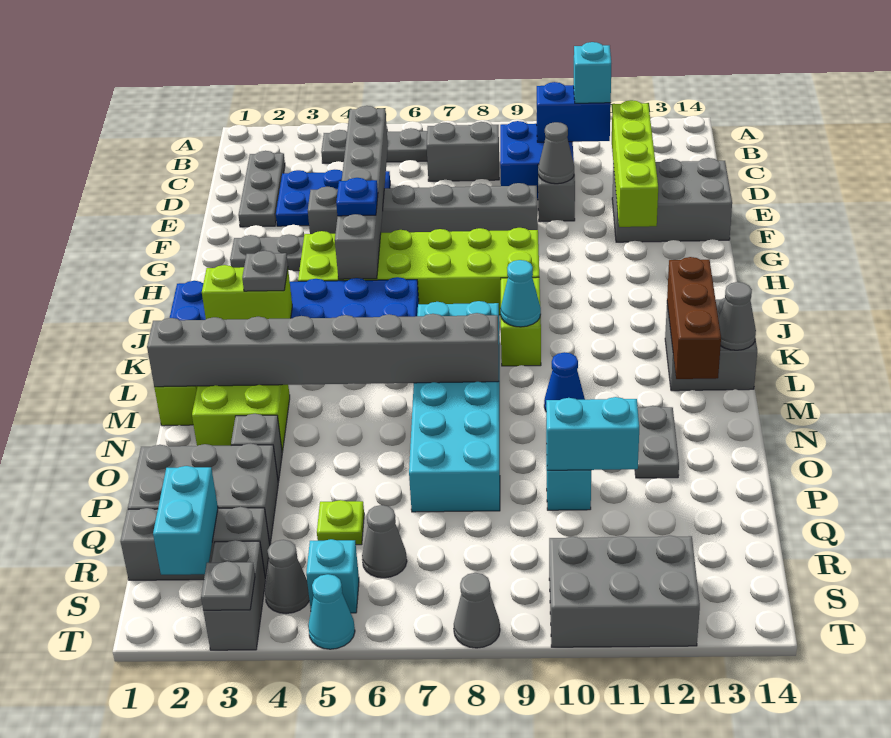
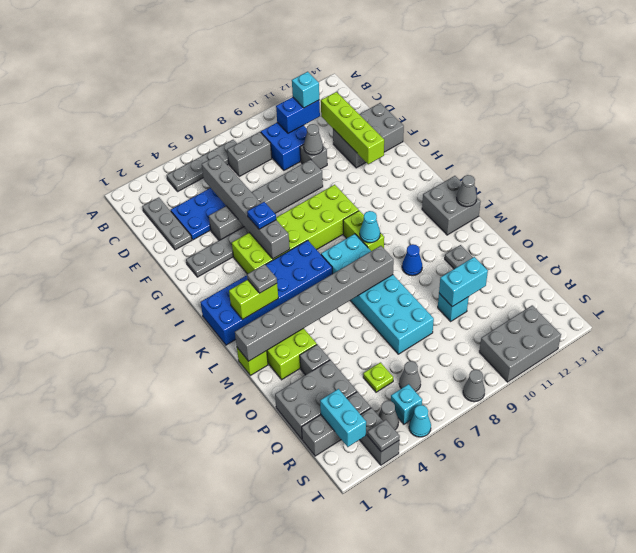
brown 1x3 brick [667,257,721,379] -> none

